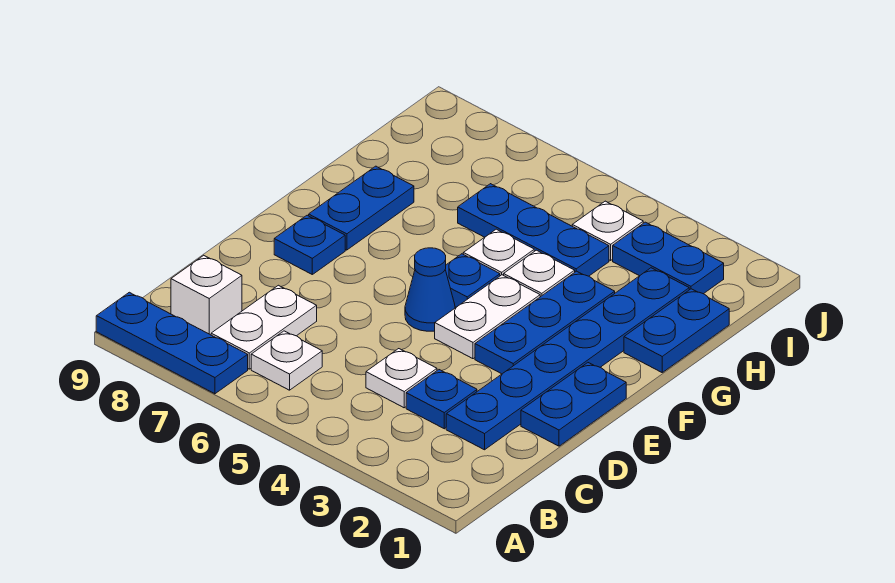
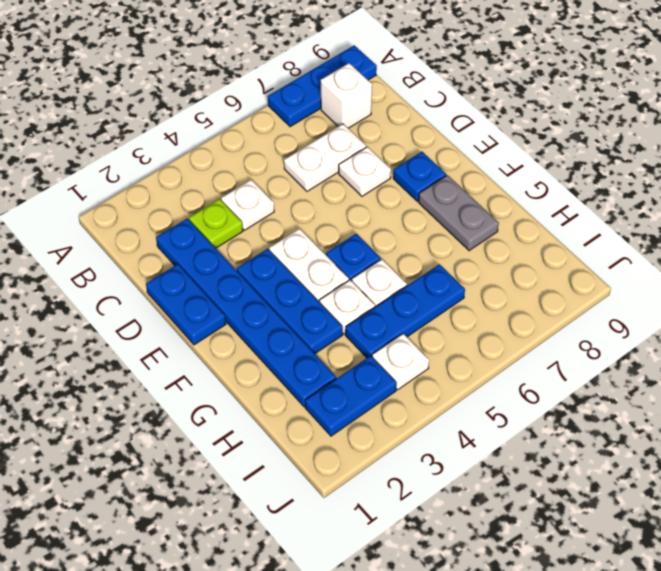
white 1x1 plate [251,331,322,390] -> white 1x1 plate moved to [339,147,391,196]
white 1x2 plate [211,285,317,369] -> white 1x2 plate turned to [284,124,366,191]
blue 1x1 plate [406,370,477,429] -> lime 1x1 plate [189,199,243,248]
blue 1x1 cone [405,248,455,331] -> none
blue 1x2 plate [309,166,414,250] -> grey 1x2 plate [418,175,499,251]
blue 1x2 plate [624,289,729,372] -> none

